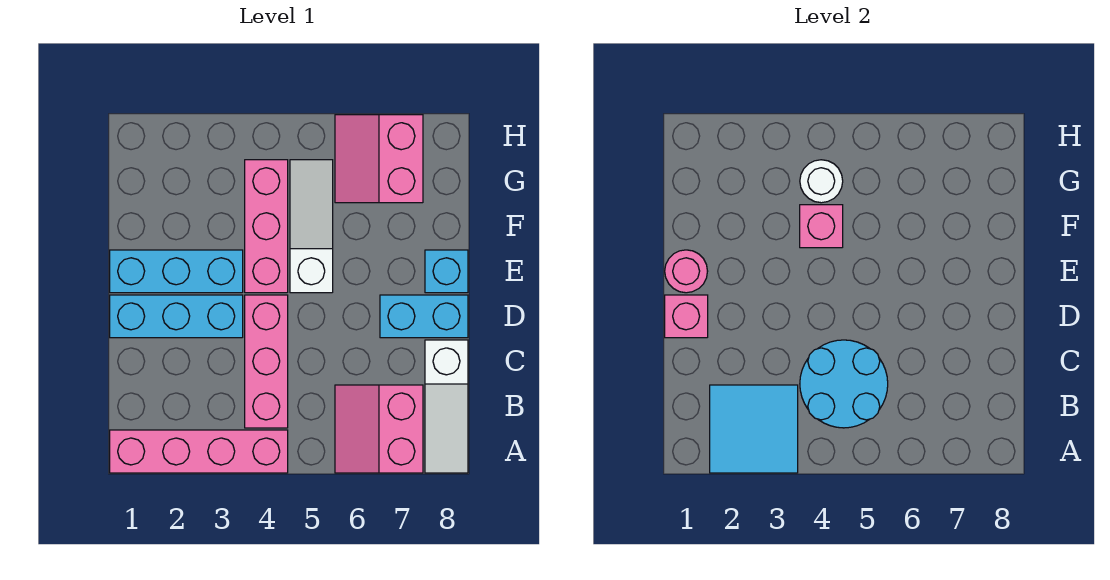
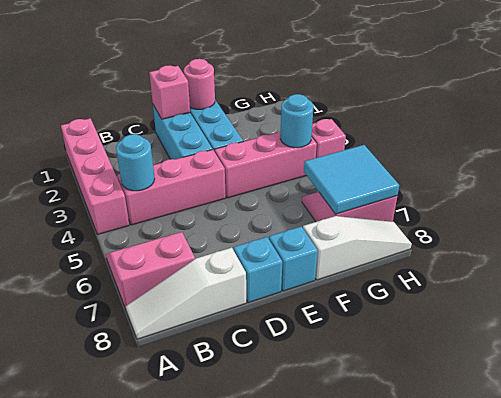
cyan 2x2 tile [710,385,798,473] -> cyan 2x2 tile moved to [304,145,399,214]
cyan 2x2 round brick [800,340,888,428] -> cyan 1x1 round brick [116,134,155,191]
cyan 1x2 brick [380,295,468,338] -> cyan 1x1 brick [234,237,282,303]
white 1x3 slope [290,160,333,293] -> white 1x3 slope moved to [303,216,412,280]
pink 1x1 brick [800,205,843,248] -> pink 1x1 brick moved to [311,119,346,158]
white 1x1 round brick [800,160,843,203] -> cyan 1x1 round brick [280,94,314,148]

